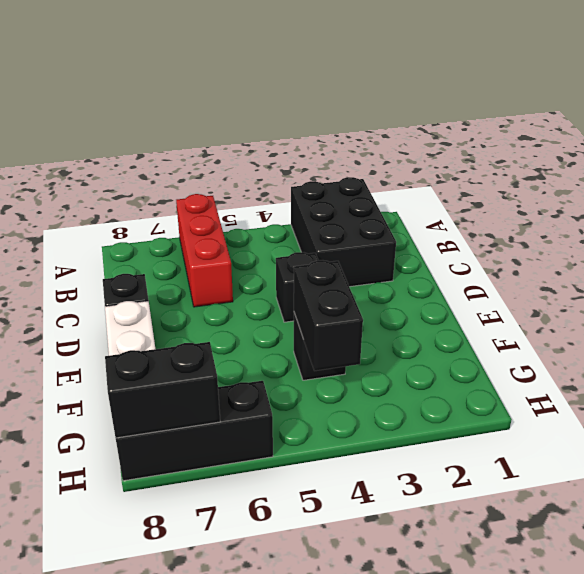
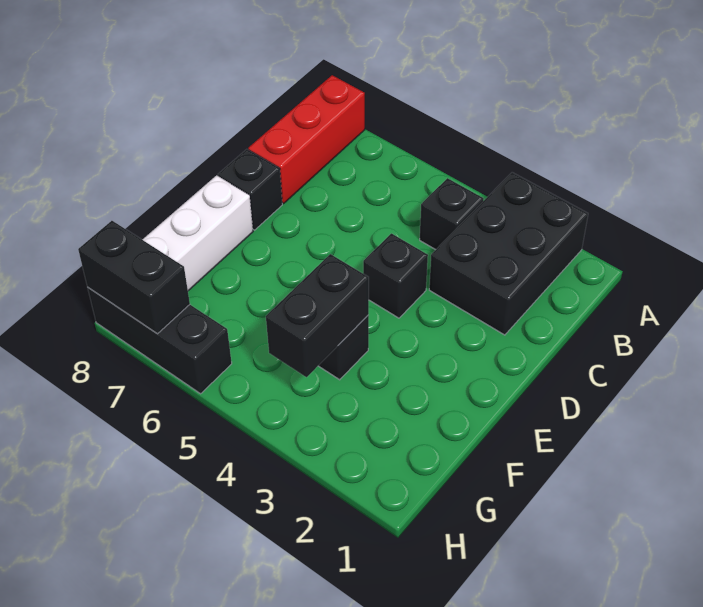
red 1x3 brick [176,194,233,307] -> red 1x3 brick moved to [248,75,365,203]
none -> black 1x1 brick [420,178,484,250]

